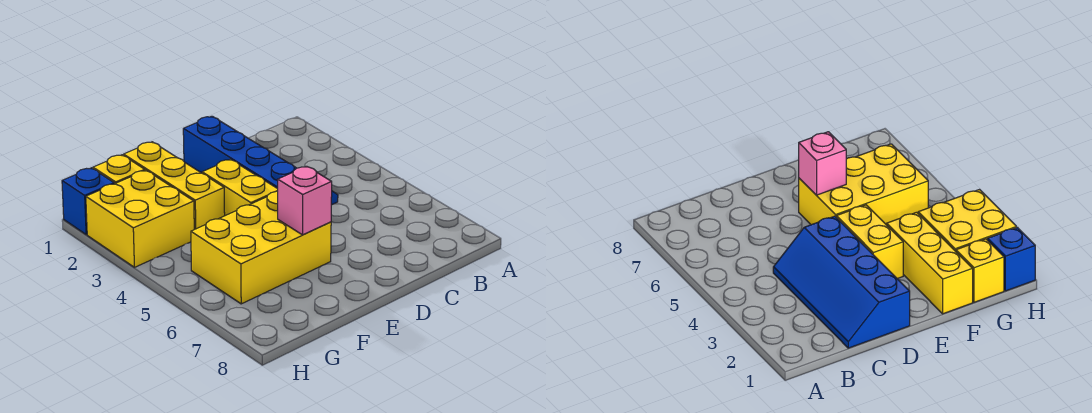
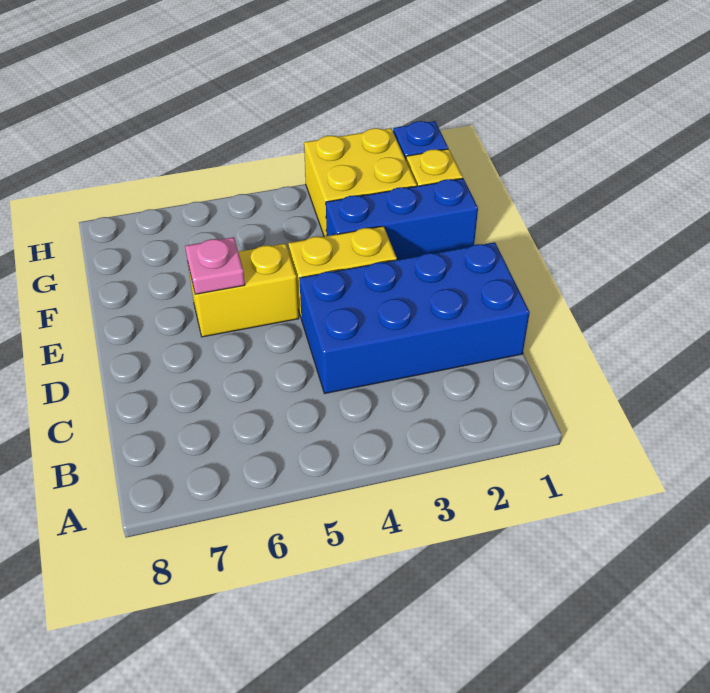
blue 2x4 slope [183,116,338,205] -> blue 2x4 brick [299,242,530,393]
yellow 2x3 brick [191,191,331,304] -> yellow 1x2 brick [188,243,299,337]
pink 1x1 brick [278,166,332,235] -> pink 1x1 plate [185,237,245,294]
yellow 1x3 brick [124,142,225,229] -> blue 1x3 brick [326,179,478,260]

